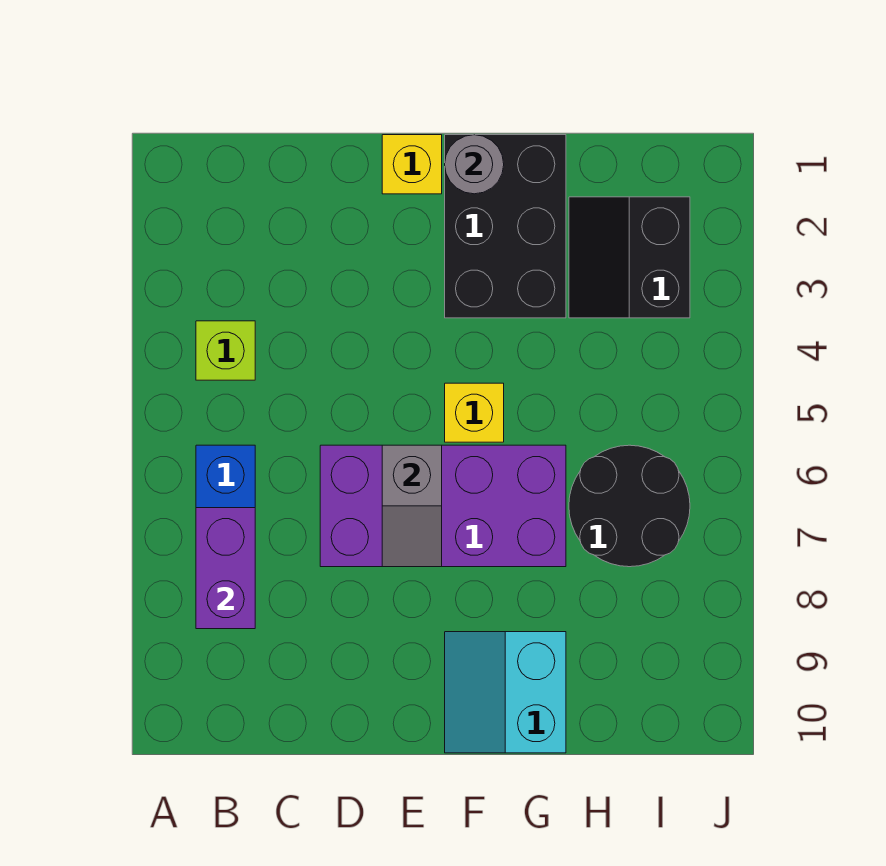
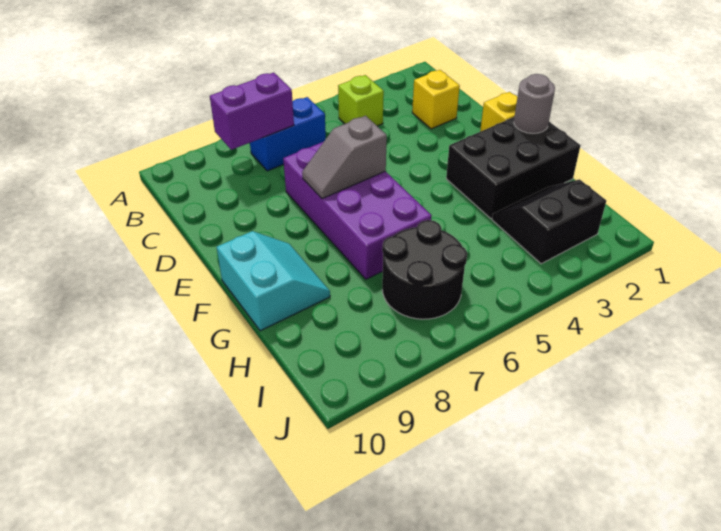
yellow 1x1 brick [445,383,504,442] -> yellow 1x1 brick moved to [412,70,460,129]
cyan 2x2 slope [445,632,566,753] -> cyan 2x2 slope turned to [217,231,330,331]

